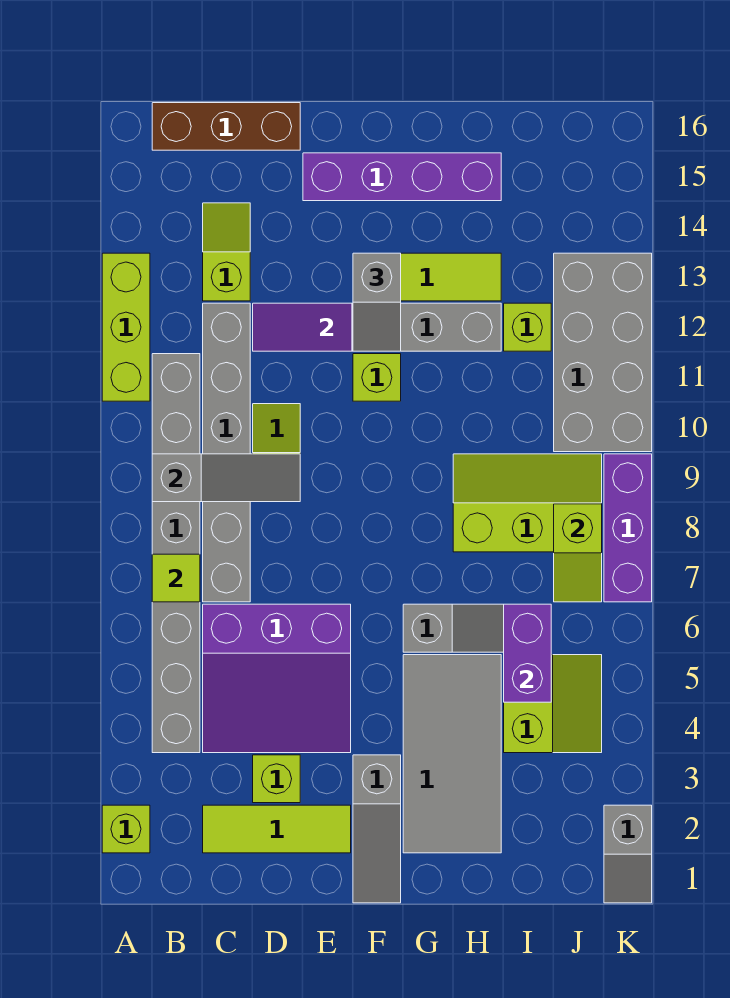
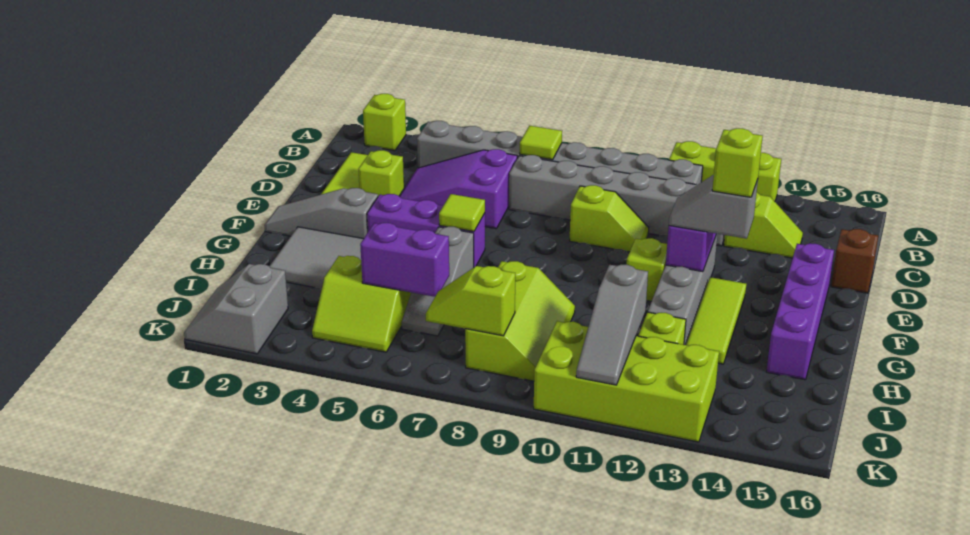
grey 1x3 slope [152,454,300,502] -> grey 1x3 slope moved to [576,265,648,385]
brown 1x3 brick [152,103,300,150] -> brown 1x1 brick [831,229,878,293]
purple 3x3 slope [203,604,351,753] -> purple 2x3 slope [399,149,517,229]
none -> lime 1x1 tile [439,194,485,232]
none -> lime 1x1 brick [712,128,763,197]
grey 2x4 brick [554,253,652,452] -> lime 2x4 brick [534,321,719,442]
grey 1x2 slope [604,805,652,903] -> grey 2x2 slope [184,264,288,354]
purple 1x3 brick [604,454,652,602] -> purple 1x3 brick moved to [367,194,485,267]

